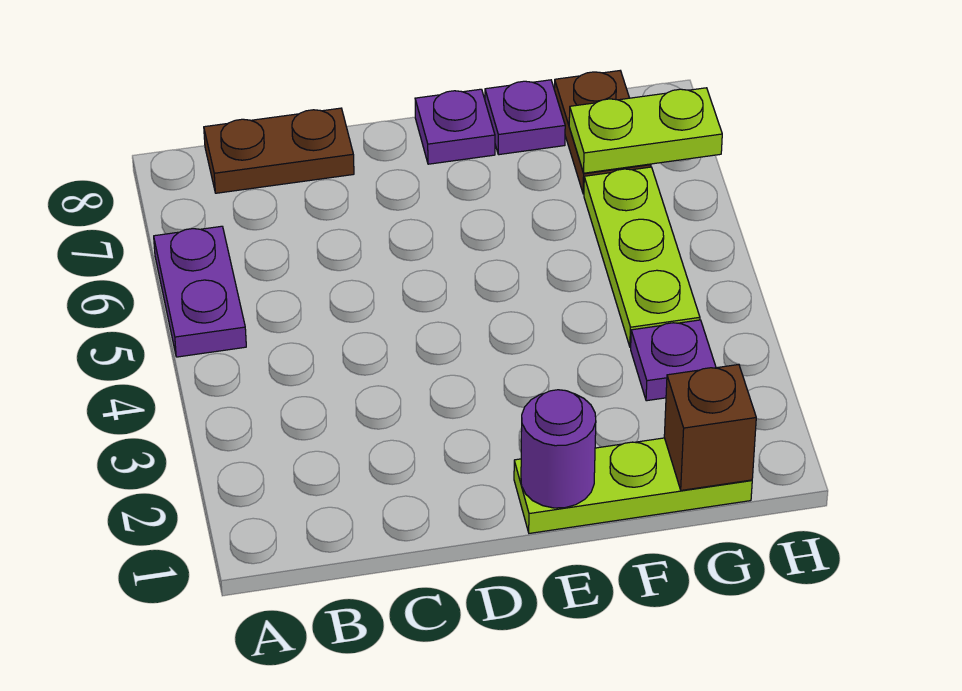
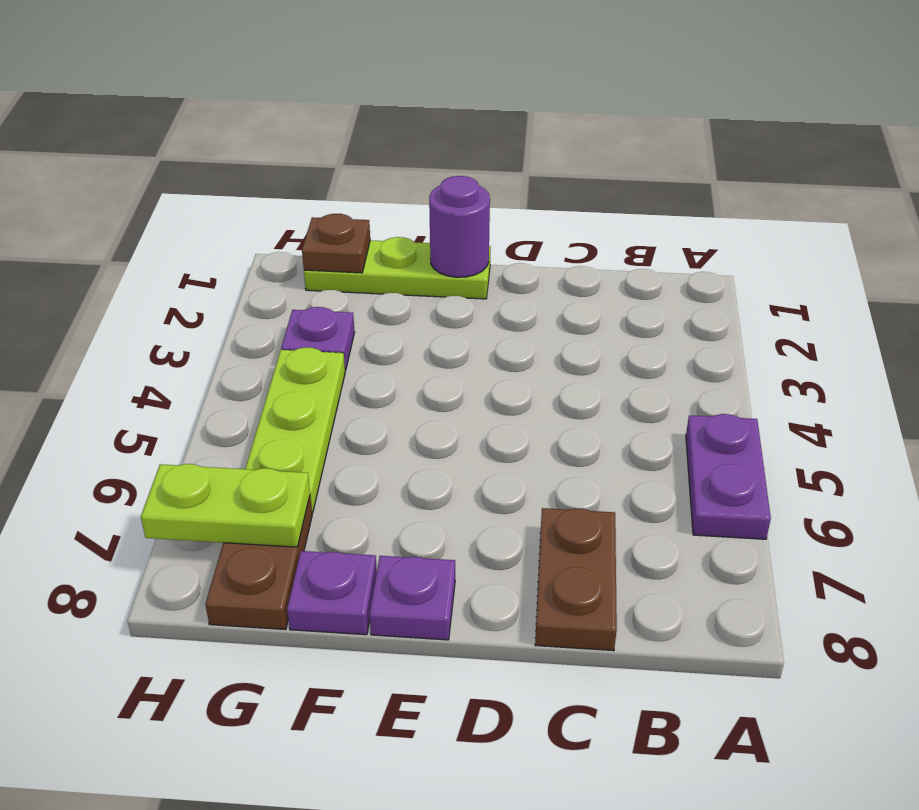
brown 1x2 plate [204,108,354,193] -> brown 1x2 plate turned to [535,508,617,651]
brown 1x1 brick [664,365,756,490] -> brown 1x1 plate [302,214,370,273]

